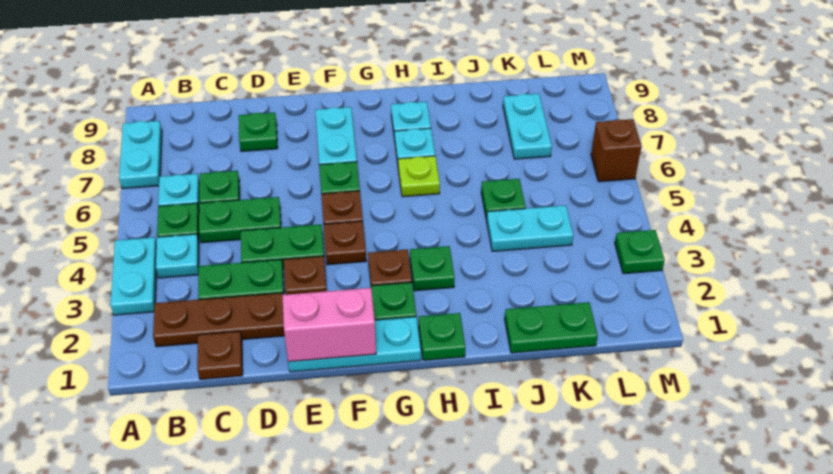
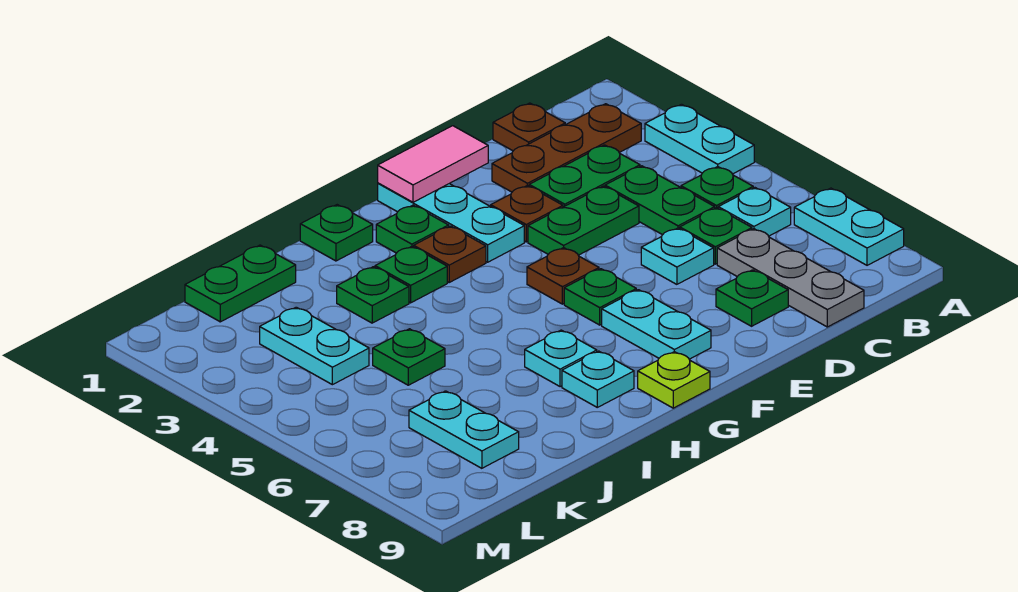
cyan 1x1 plate [156,234,199,278] -> cyan 1x1 plate moved to [641,228,714,284]
green 1x2 plate [199,197,281,243] -> green 1x2 plate turned to [605,166,715,235]
none -> grey 1x3 plate [717,229,864,327]
cyan 1x3 plate [288,317,421,372] -> cyan 1x3 plate turned to [378,183,524,262]
pink 1x2 brick [282,288,376,362] -> pink 1x2 tile [378,126,488,202]
brown 1x1 plate [324,221,366,265] -> none
lime 1x1 plate [398,156,440,197] -> lime 1x1 plate moved to [638,352,710,408]
cyan 1x2 plate [487,205,573,251] -> cyan 1x2 plate turned to [260,307,369,385]
green 1x1 plate [615,230,664,274] -> green 1x1 plate moved to [337,267,409,323]
brown 1x1 brick [591,119,641,182] -> none

